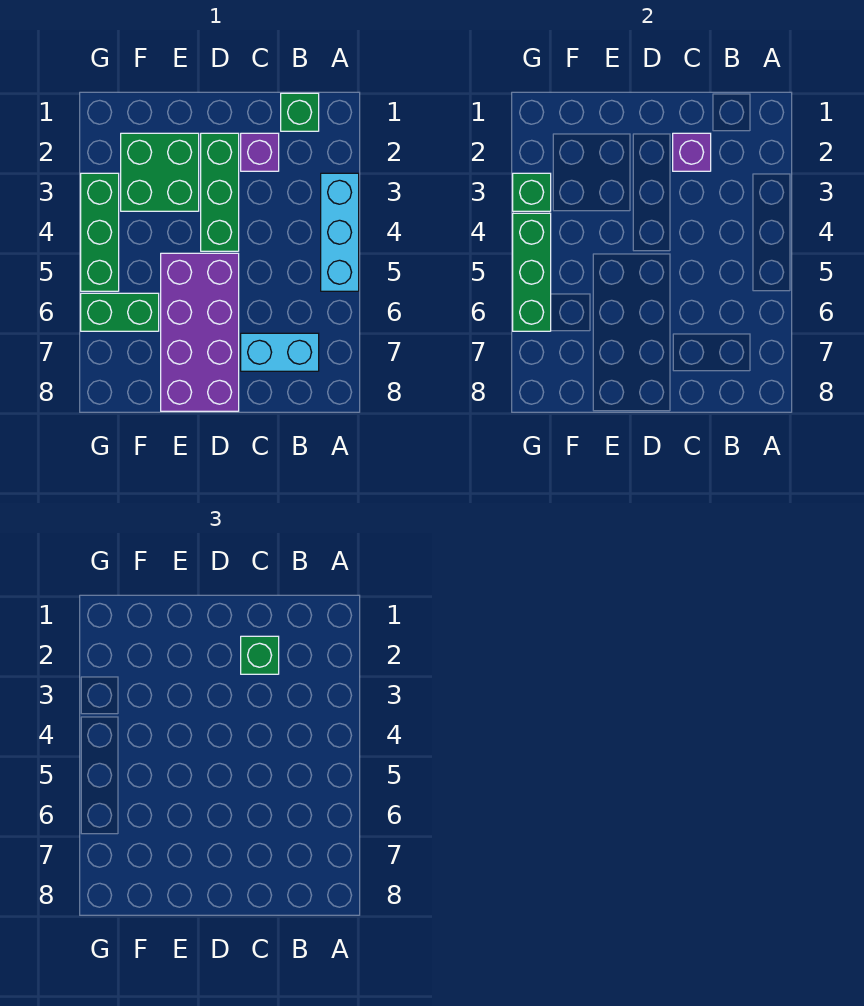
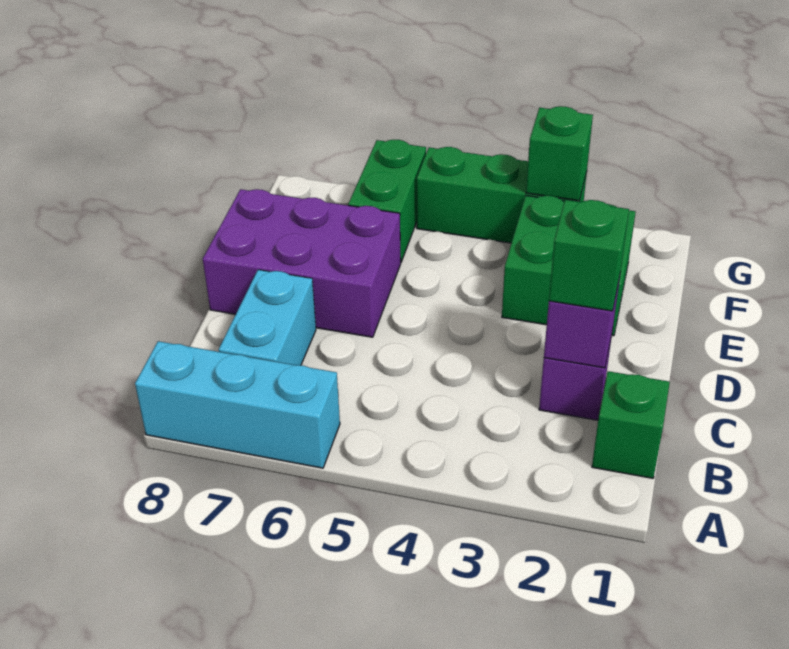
cyan 1x3 brick [321,173,359,291] -> cyan 1x3 brick moved to [135,341,340,468]
green 1x3 brick [201,133,239,251] -> none
purple 2x4 brick [161,253,239,411] -> purple 2x3 brick [203,189,401,337]
green 1x3 brick [513,213,551,331] -> none

